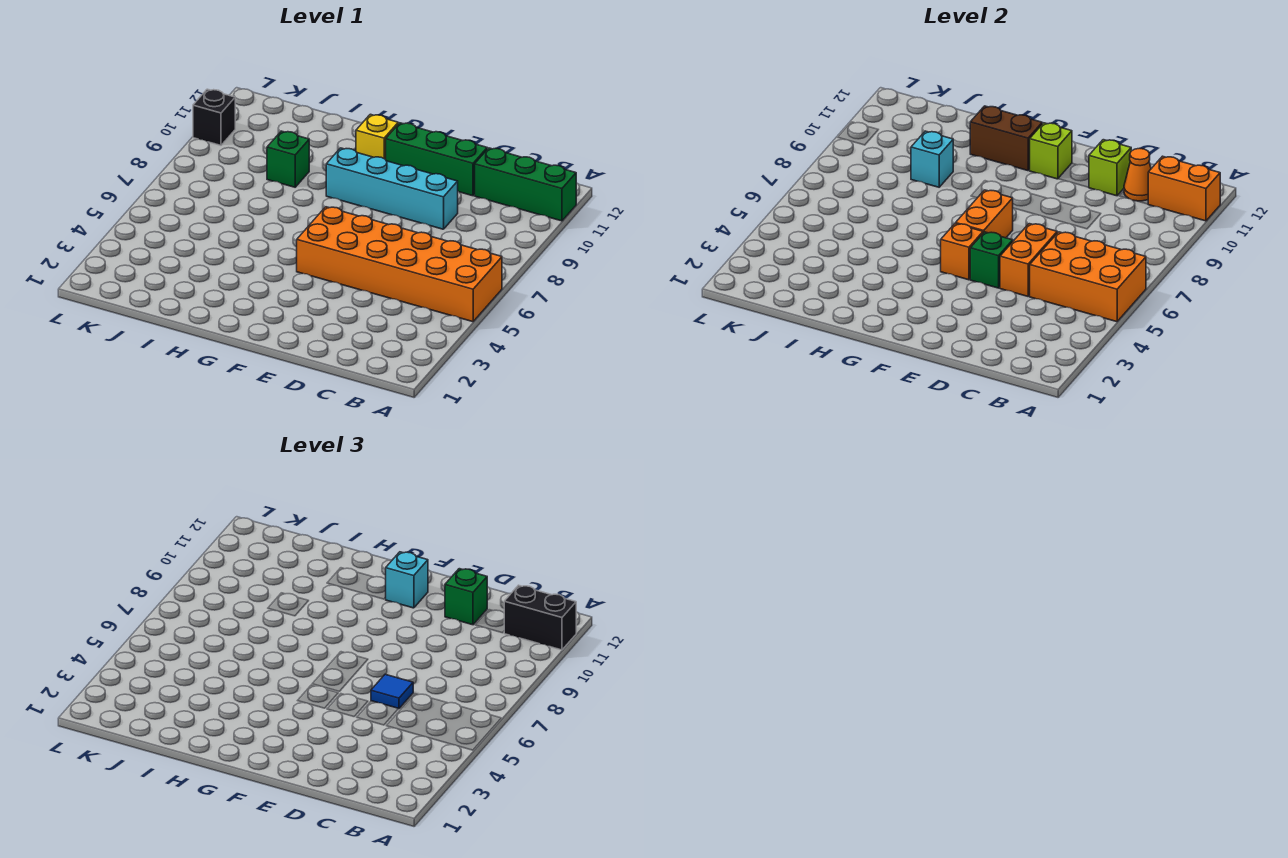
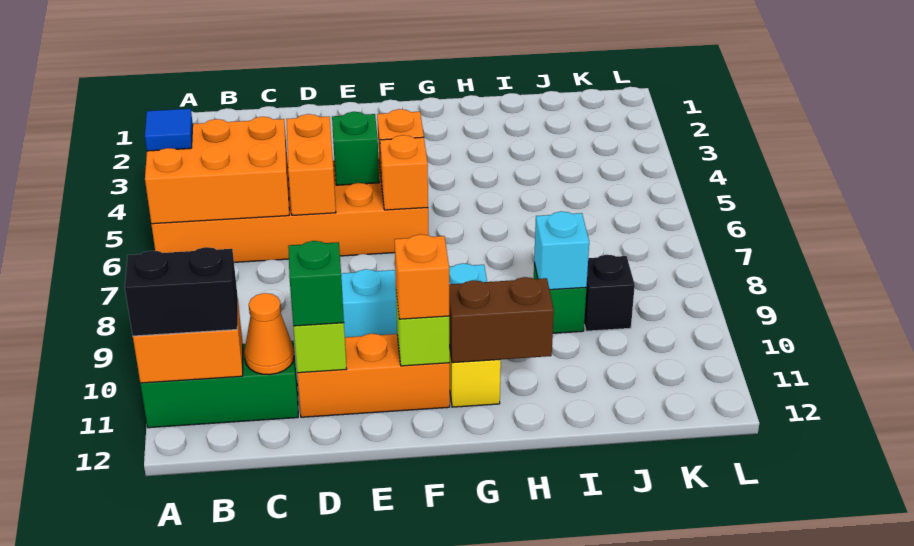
blue 1x1 tile [371,674,413,709] -> blue 1x1 tile moved to [145,109,193,151]
green 1x3 brick [386,123,487,196] -> orange 1x3 brick [297,334,450,417]
orange 1x2 brick [956,190,1013,238] -> orange 1x1 brick [380,135,428,210]
cyan 1x1 brick [385,552,428,608] -> orange 1x1 brick [394,234,449,319]
black 1x1 brick [193,89,235,145] -> black 1x1 brick moved to [584,255,635,331]

